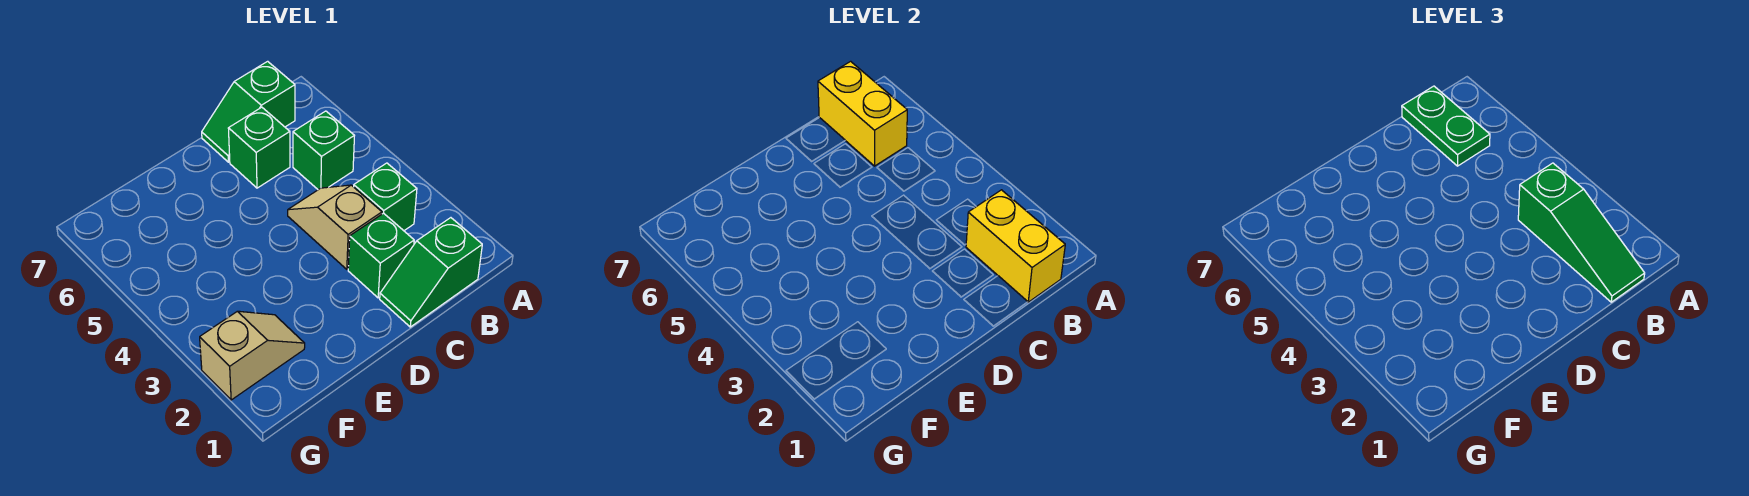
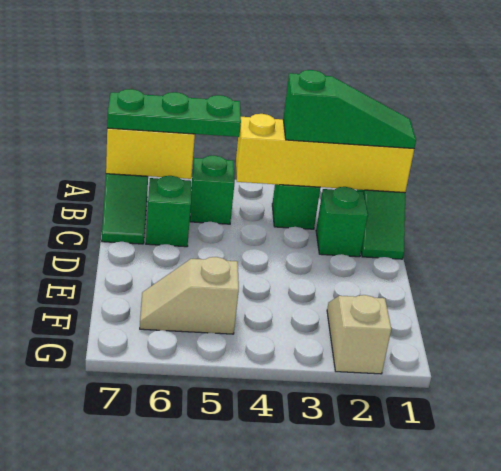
yellow 1x2 brick [966,190,1065,302] -> yellow 1x4 brick [236,114,414,192]
green 1x2 plate [1402,86,1490,166] -> green 1x3 plate [107,89,241,137]
tan 1x2 slope [288,185,382,269] -> tan 1x2 slope moved to [140,257,239,334]

